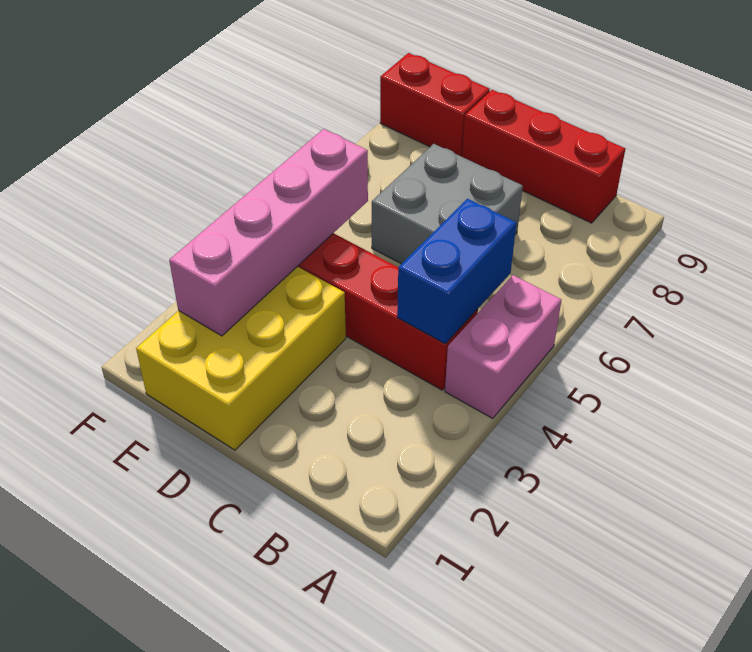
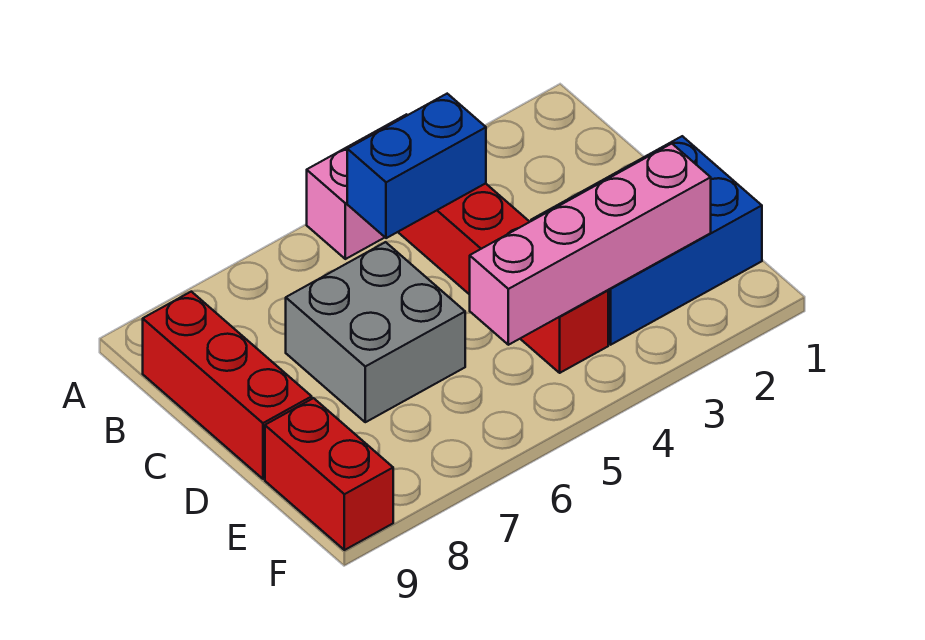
yellow 2x3 brick [136,266,346,450] -> blue 2x3 brick [531,136,762,345]

